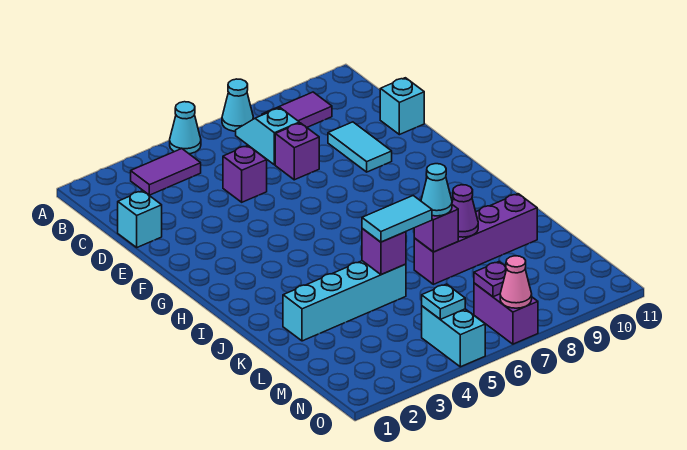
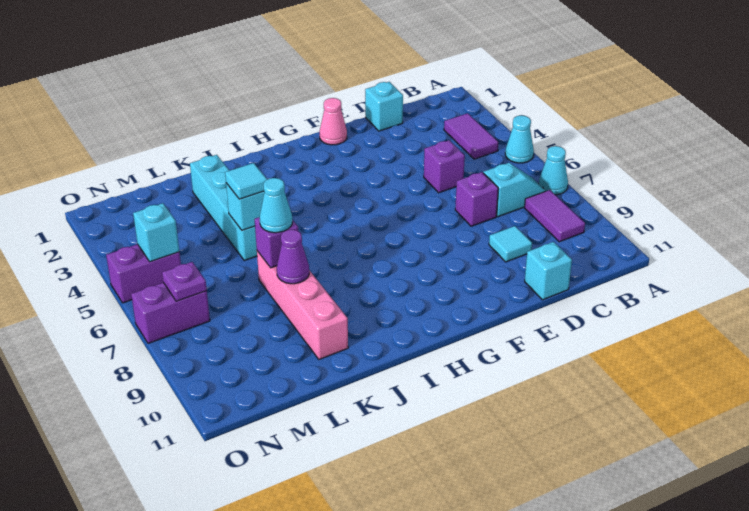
cyan 1x2 tile [328,122,392,172] -> cyan 1x1 tile [489,226,532,262]
purple 1x1 brick [362,229,406,275] -> cyan 1x1 brick [226,183,264,230]
cyan 1x2 tile [362,196,432,242] -> cyan 1x1 tile [225,163,267,199]
purple 1x4 brick [414,194,537,284] -> pink 1x4 brick [257,251,348,359]
cyan 1x2 brick [422,306,485,367] -> purple 1x2 brick [106,244,181,303]
cyan 1x1 plate [422,284,465,319] -> cyan 1x1 brick [133,203,179,262]
pink 1x1 cone [500,256,532,308] -> pink 1x1 cone moved to [320,98,347,145]

